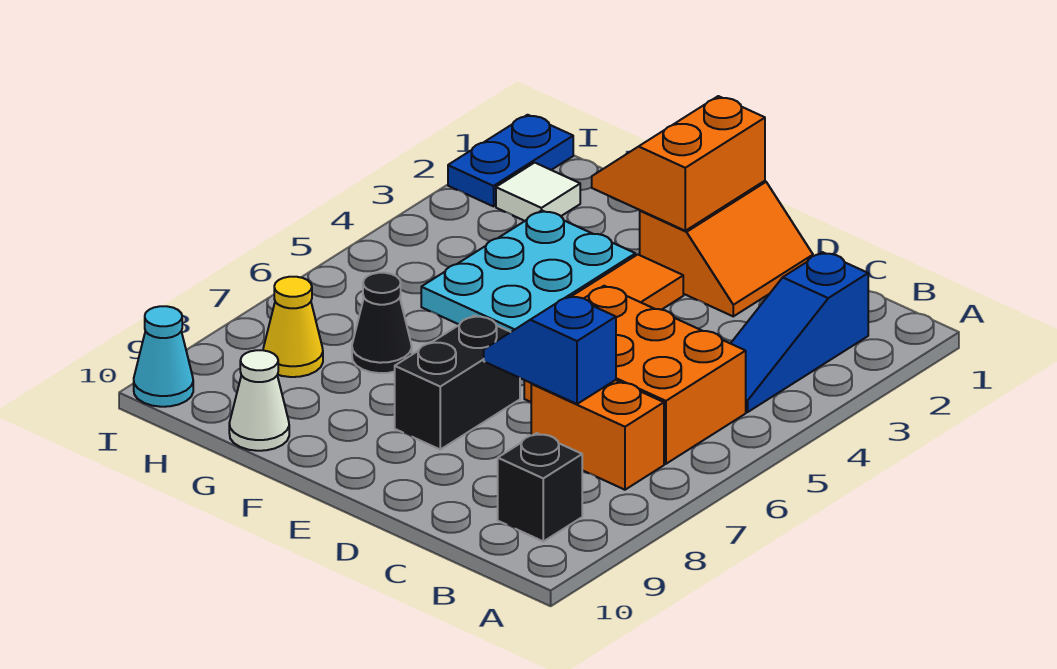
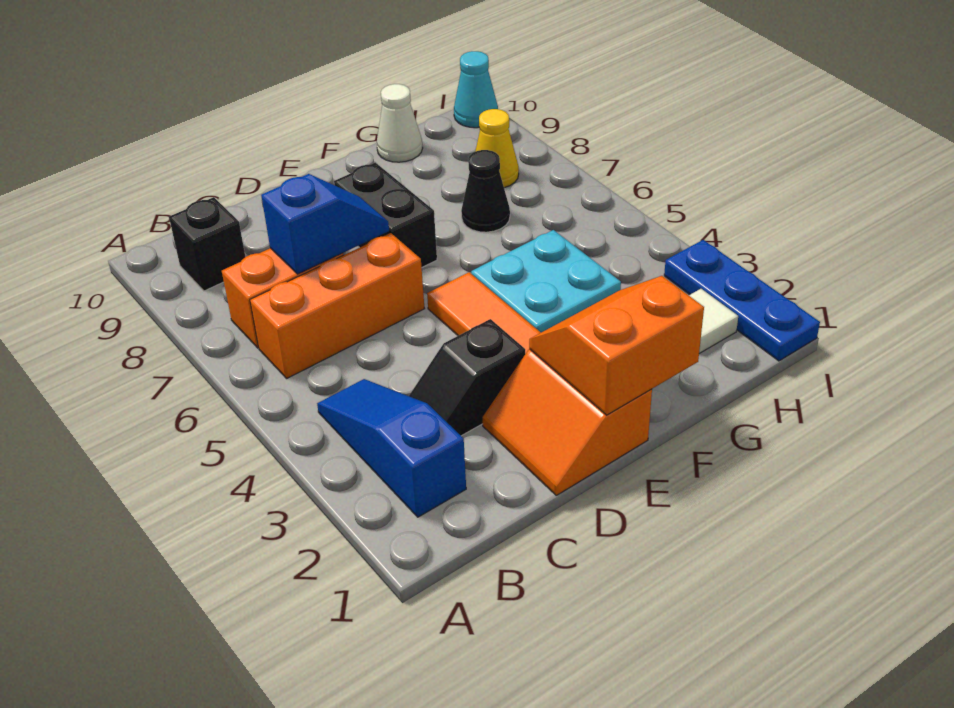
orange 2x3 brick [524,286,746,464] -> orange 1x3 brick [250,233,425,378]
none -> black 1x2 slope [409,319,525,436]
orange 2x2 slope [592,96,765,231] -> orange 2x2 slope turned to [529,276,704,415]
cyan 2x3 plate [421,210,635,332] -> cyan 2x2 plate [471,230,621,332]
blue 1x2 plate [448,115,573,206] -> blue 1x3 plate [664,240,820,361]

